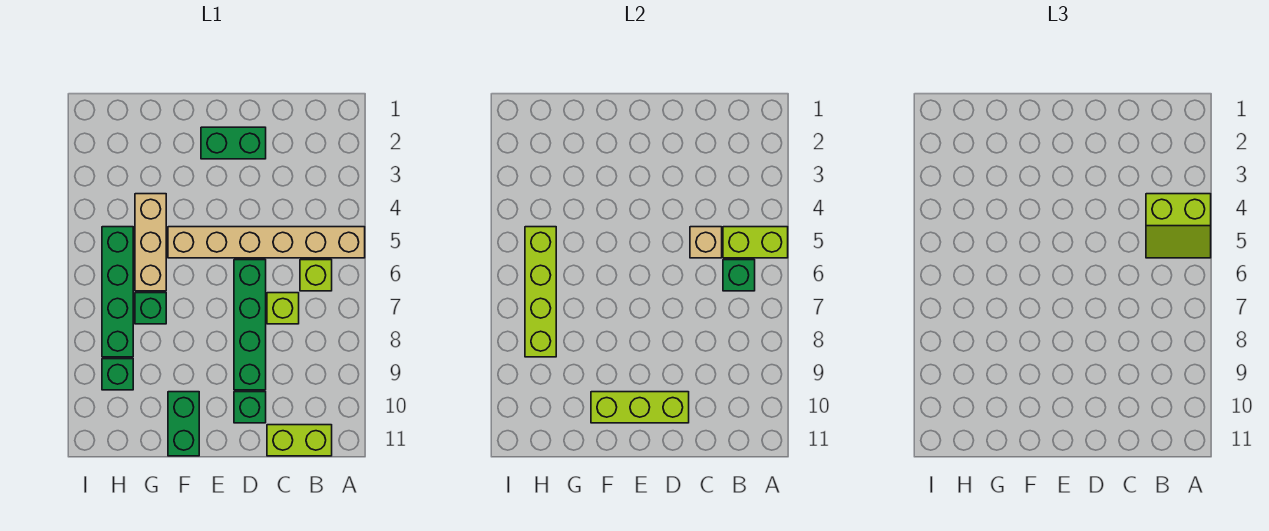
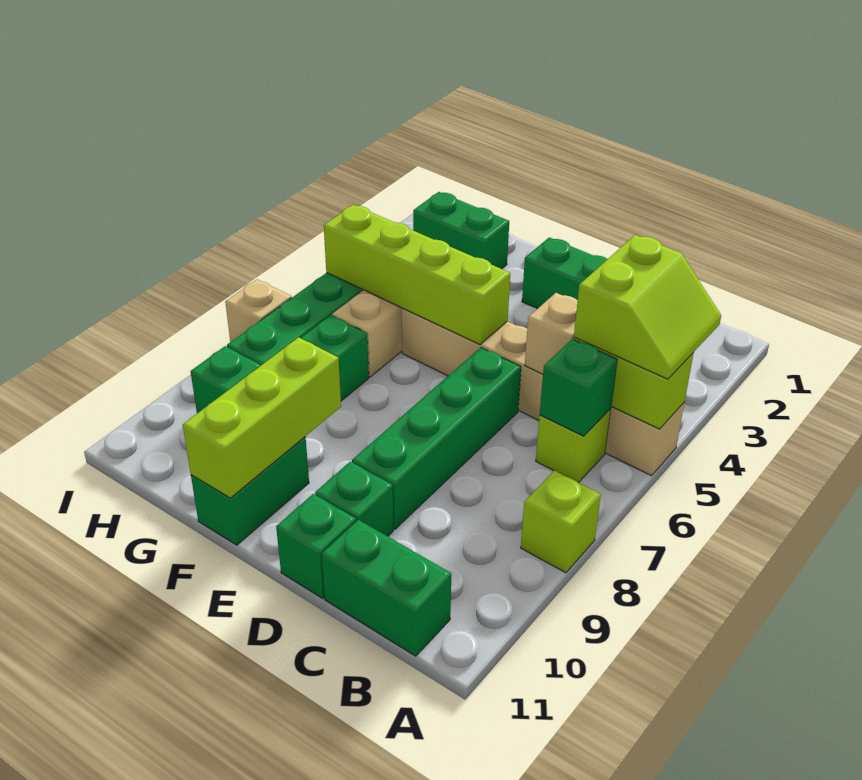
lime 2x2 slope [1146,194,1211,258] -> lime 2x2 slope turned to [574,235,721,379]
lime 1x2 brick [267,425,332,456] -> green 1x2 brick [322,520,451,656]
lime 1x1 brick [267,293,299,324] -> lime 1x1 brick moved to [521,471,601,573]
lime 1x3 brick [591,392,689,423] -> lime 1x3 brick turned to [183,337,341,498]
none -> green 1x1 brick [276,494,356,598]
none -> green 1x2 brick [413,192,509,269]
lime 1x4 brick [525,227,556,357] -> lime 1x4 brick turned to [324,205,510,344]
none -> tan 1x1 brick [225,279,292,342]

